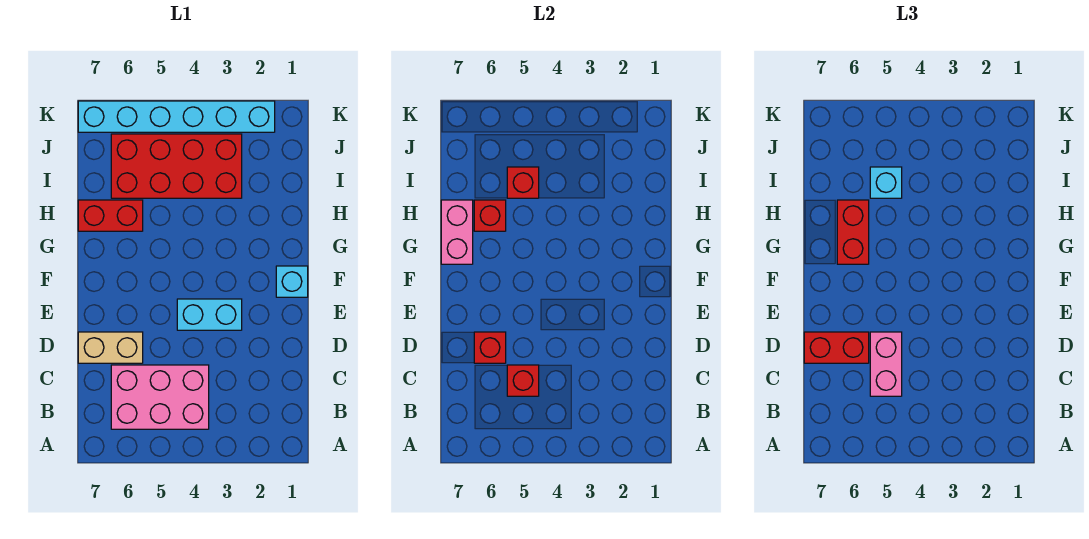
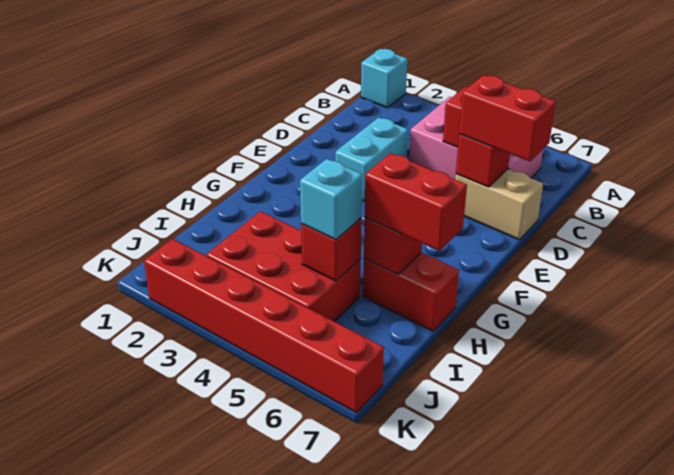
pink 1x2 brick [870,332,902,396] -> none
cyan 1x2 brick [177,299,242,330] -> cyan 1x2 brick turned to [335,117,408,201]
cyan 1x1 brick [276,266,308,297] -> cyan 1x1 brick moved to [361,49,407,108]
red 1x2 brick [837,200,869,264] -> red 1x2 brick turned to [365,153,467,251]
pink 1x2 brick [441,200,473,264] -> none
red 2x4 brick [111,134,242,198] -> red 2x3 brick [206,211,361,322]
cyan 1x6 brick [78,101,275,132] -> red 1x6 brick [144,239,384,413]

